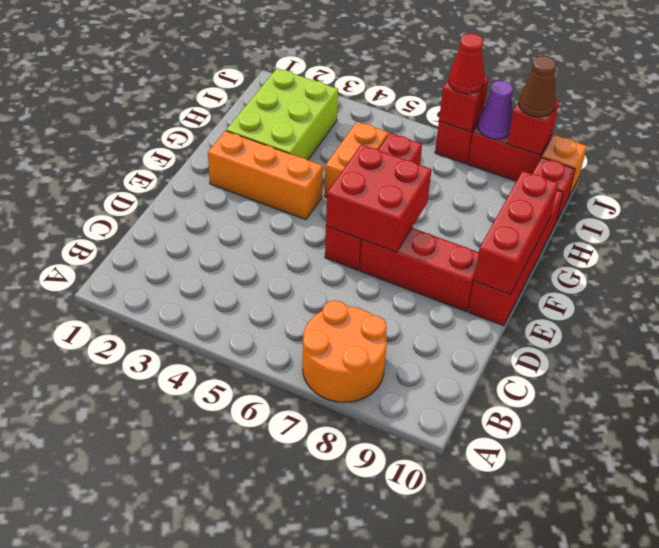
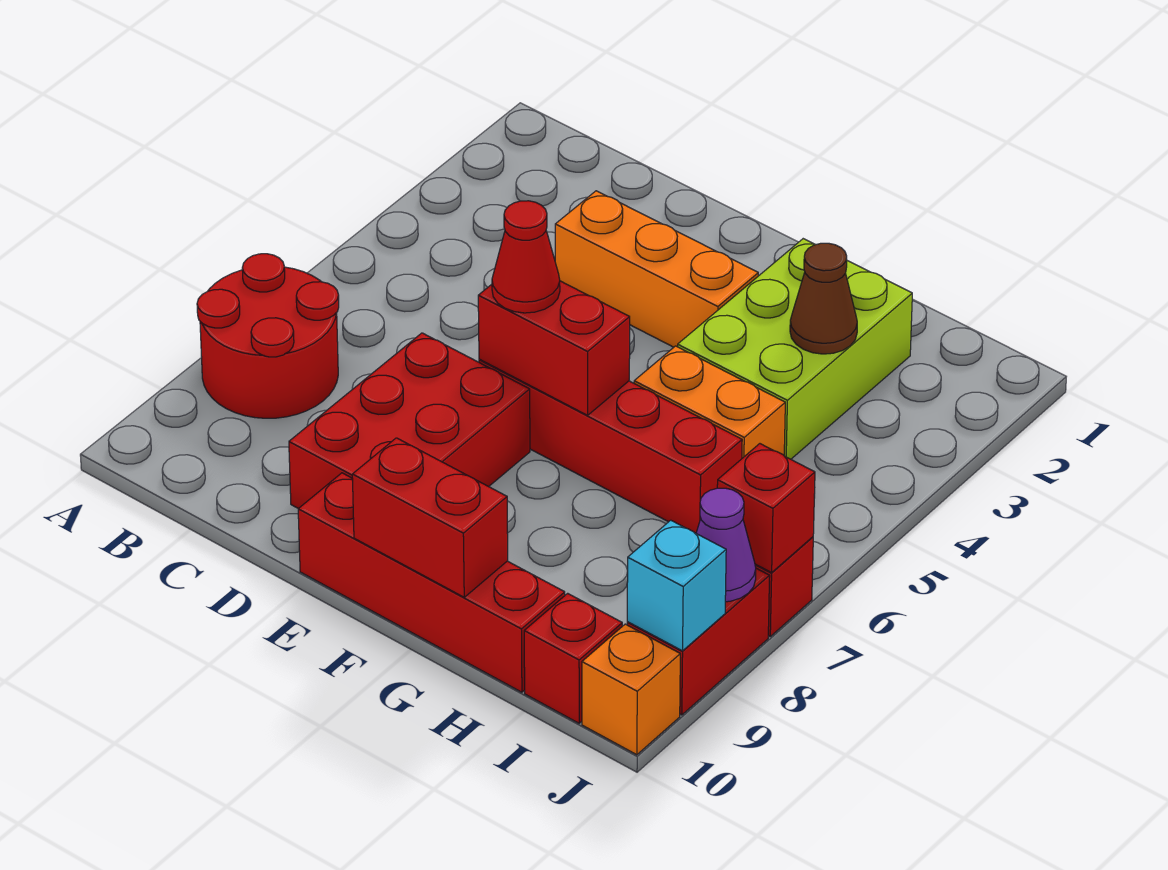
orange 2x2 round brick [303,300,387,402] -> red 2x2 round brick [197,254,339,418]
red 2x2 brick [326,145,432,252] -> red 1x2 brick [478,281,630,415]
red 1x3 brick [360,228,479,311] -> red 2x3 brick [289,333,530,509]
red 1x3 brick [474,171,558,295] -> red 1x2 brick [352,438,508,597]
orange 1x3 brick [208,131,323,220] -> orange 1x3 brick turned to [555,191,758,347]
lime 2x3 brick [226,68,338,160] -> lime 2x3 brick turned to [678,239,912,459]
red 1x1 cone [449,33,485,94] -> red 1x1 cone moved to [492,201,560,313]
red 1x1 brick [507,100,559,155] -> cyan 1x1 brick [627,520,726,651]
brown 1x1 cone [519,56,557,117] -> brown 1x1 cone moved to [790,243,857,354]

